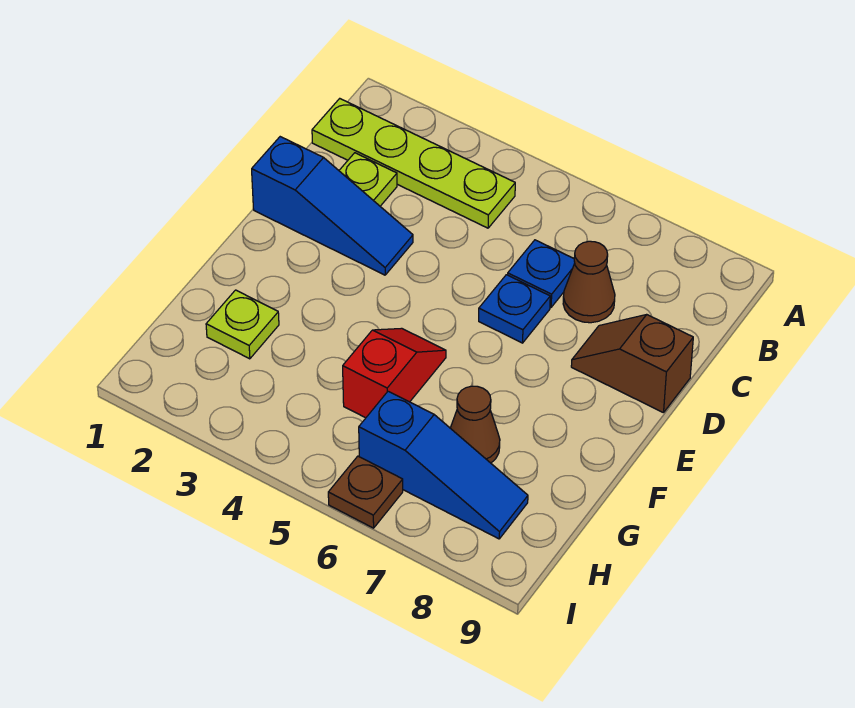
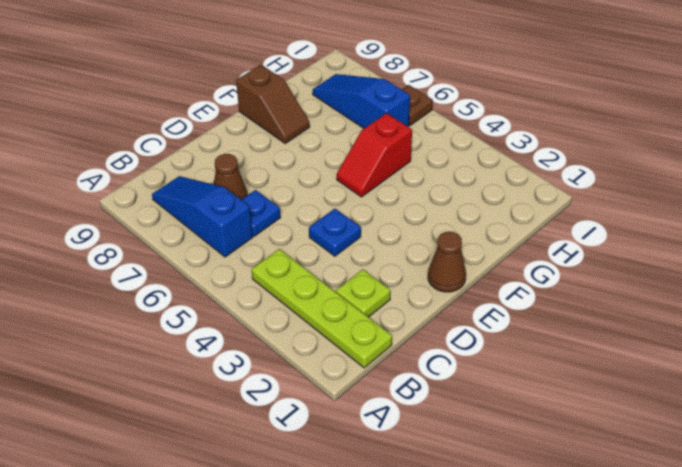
blue 1x3 slope [252,137,413,275] -> blue 1x3 slope moved to [152,176,252,257]
blue 1x1 plate [479,275,550,343] -> blue 1x1 plate moved to [309,209,361,256]
brown 1x2 slope [571,315,693,413] -> brown 1x2 slope moved to [236,65,310,143]
lime 1x1 plate [206,290,279,359] -> none
brown 1x1 cone [451,386,500,463] -> brown 1x1 cone moved to [428,232,466,292]

